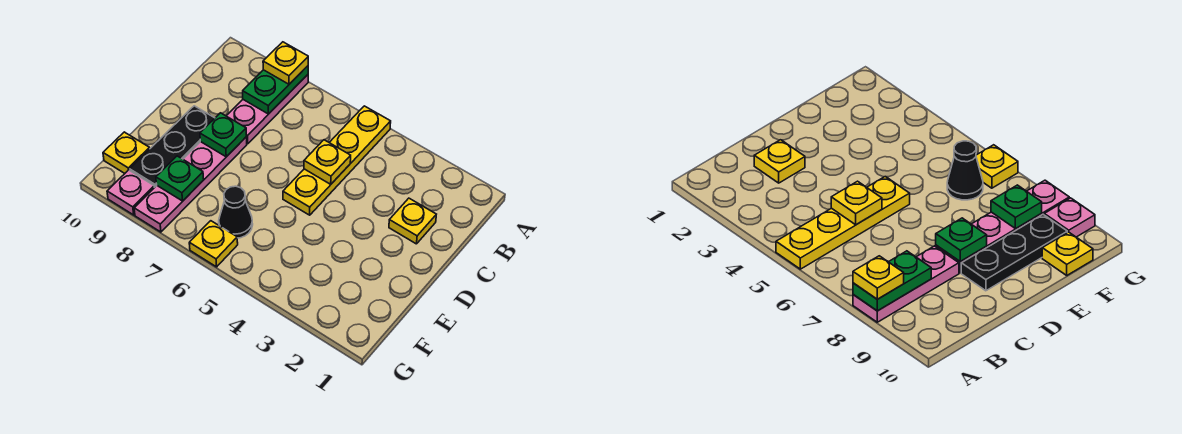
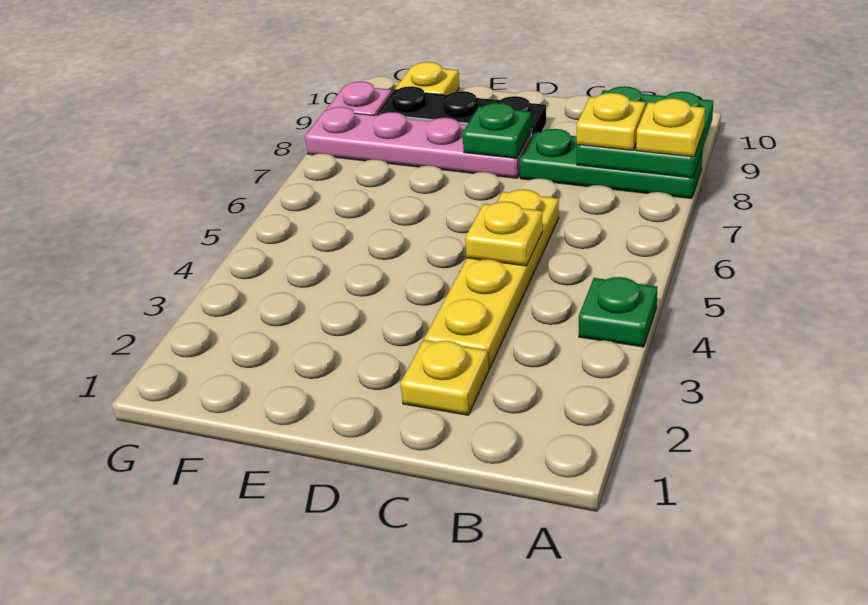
yellow 1x4 plate [283,106,391,215] -> yellow 1x4 plate turned to [424,189,559,369]
pink 1x3 plate [227,75,308,144] -> green 1x3 plate [520,129,703,199]
green 1x2 plate [243,66,308,114] -> green 2x2 plate [577,86,713,178]
black 1x1 cone [219,186,253,238] -> none
green 1x1 plate [156,156,204,201] -> green 1x1 plate moved to [579,277,657,347]
yellow 1x1 plate [189,221,238,267] -> yellow 1x1 plate moved to [577,93,645,150]

